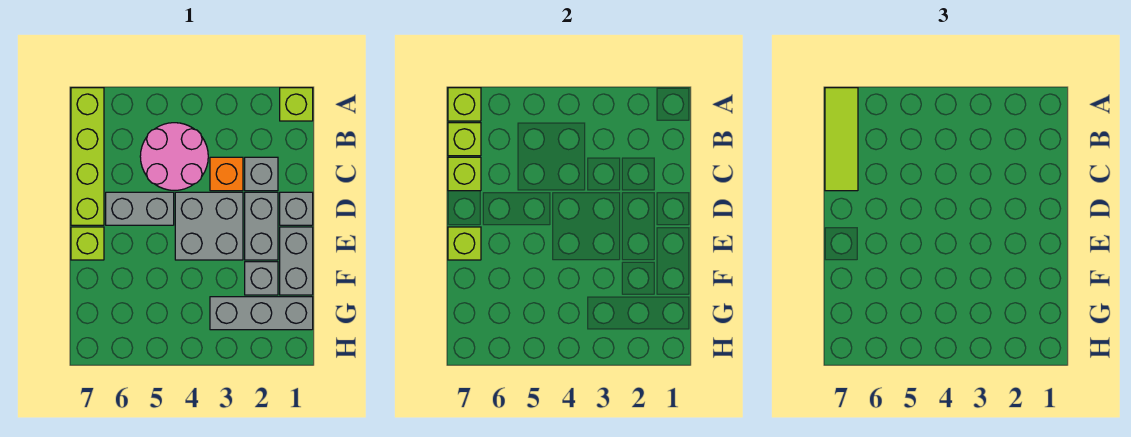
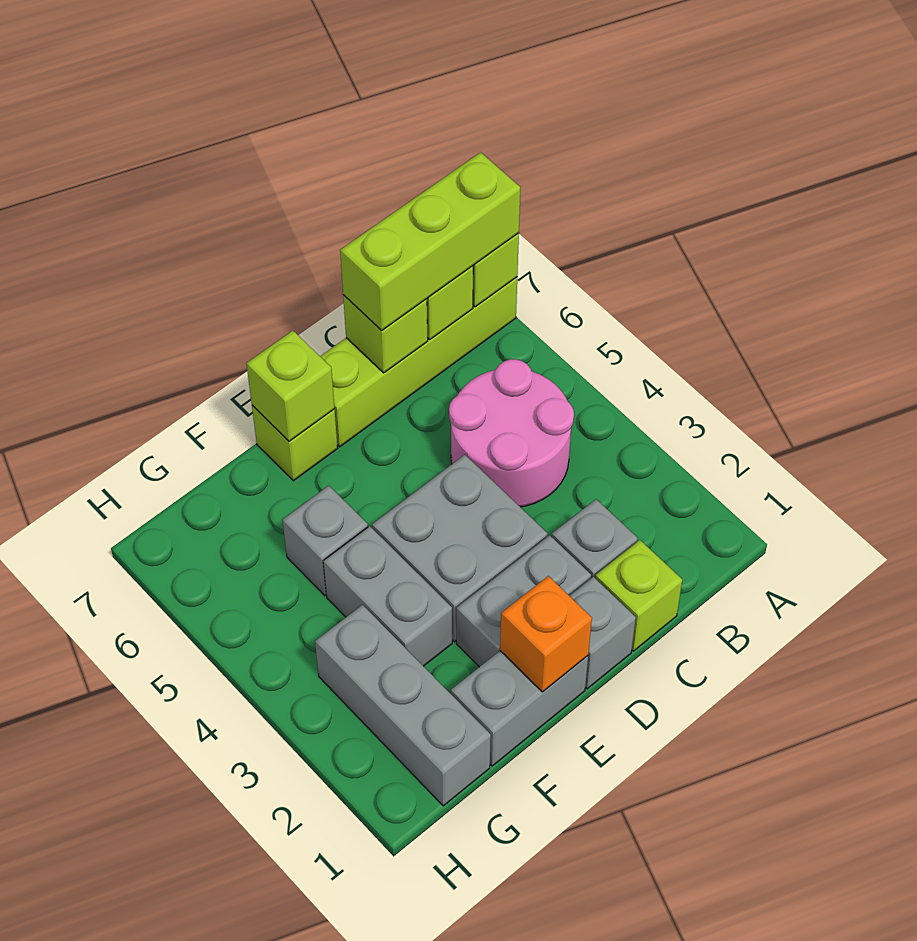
lime 1x1 brick [280,88,313,121] -> lime 1x1 brick moved to [595,540,682,651]
lime 1x3 tile [825,88,858,191] -> lime 1x3 brick [340,152,520,330]
orange 1x1 brick [210,157,243,191] -> orange 1x1 brick moved to [500,576,592,692]
grey 1x2 brick [106,192,174,225] -> grey 1x2 brick moved to [323,526,452,666]
grey 1x1 brick [245,262,278,295] -> grey 1x1 brick moved to [283,486,368,595]

